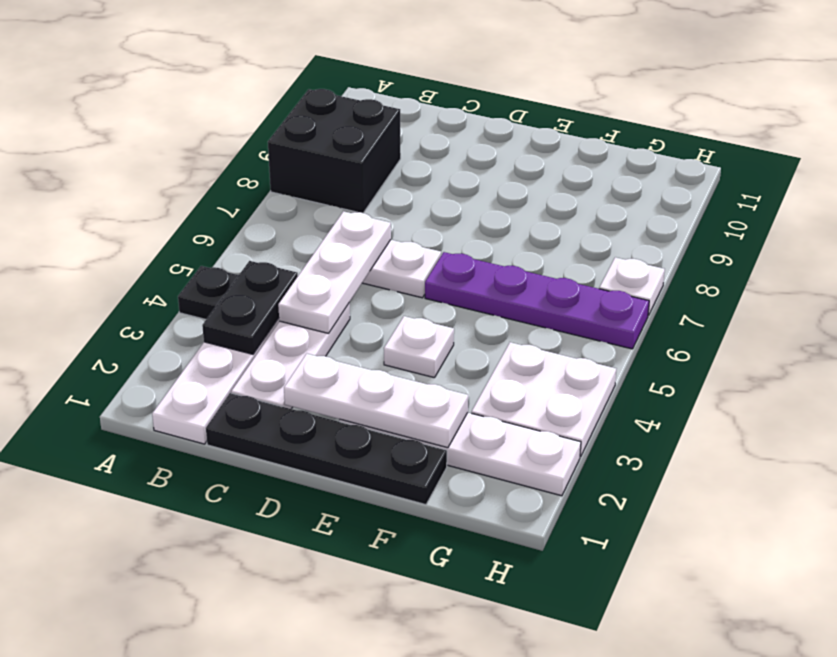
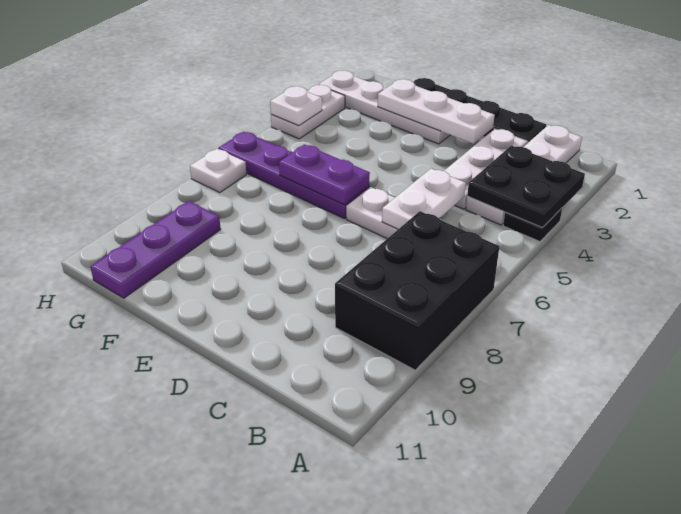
black 2x2 brick [268,89,401,213] -> black 2x3 brick [335,211,499,370]
black 1x2 plate [202,261,298,354] -> black 2x2 plate [467,146,585,228]
white 1x3 plate [278,211,391,333] -> white 1x2 plate [382,169,466,229]
white 1x1 plate [384,316,454,378] -> white 1x1 plate moved to [270,86,322,126]
none -> purple 1x2 plate [279,144,370,205]
white 2x2 plate [472,342,616,457] -> white 1x2 plate [271,85,345,139]
none -> purple 1x3 plate [91,201,221,298]

